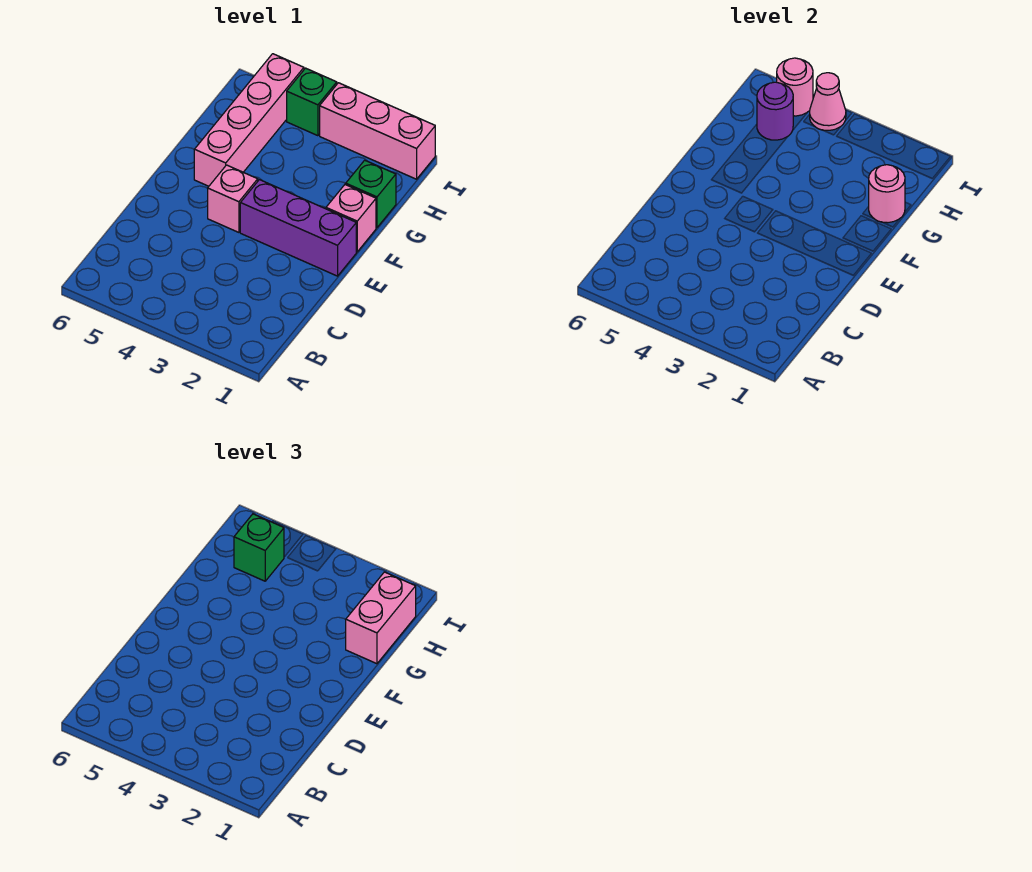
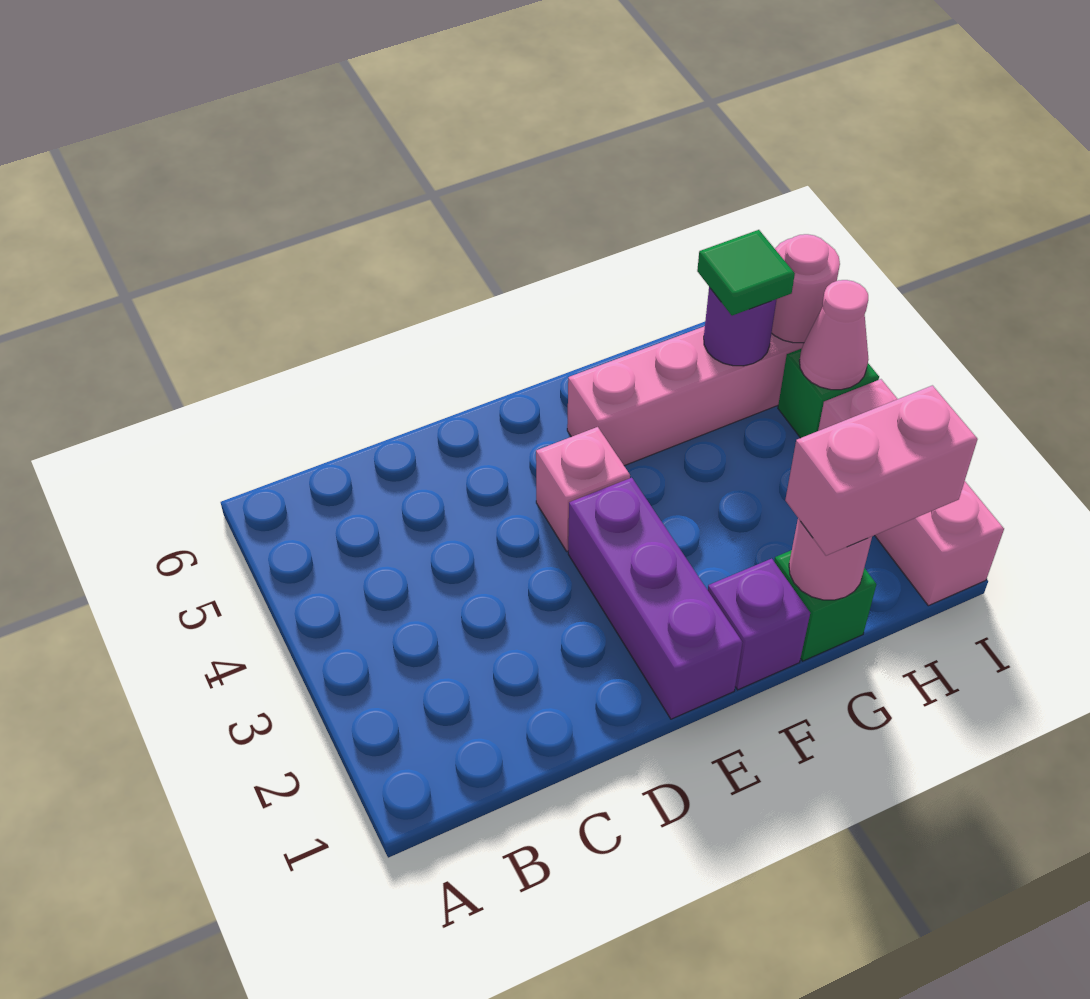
pink 1x1 brick [326,184,376,252] -> purple 1x1 brick [708,559,810,690]
green 1x1 brick [234,514,284,581] -> green 1x1 tile [697,230,795,316]

